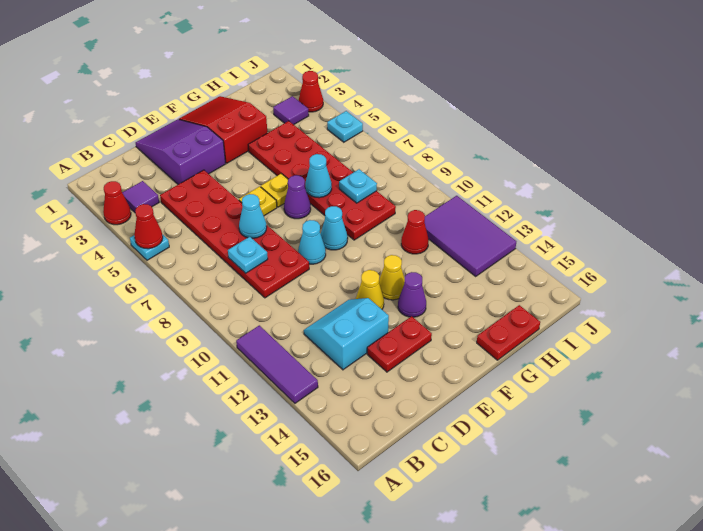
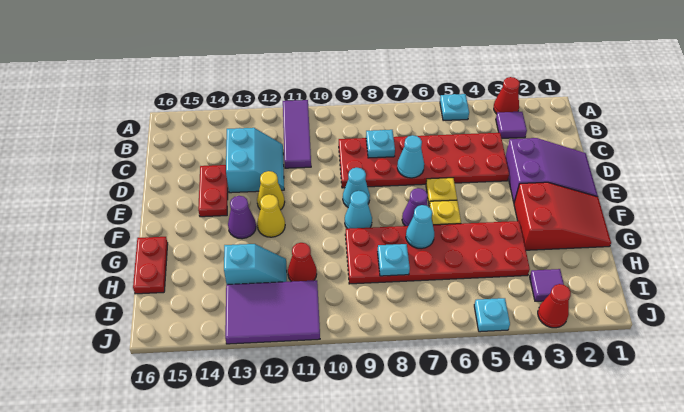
red 1x1 cone [134,204,163,249] -> none
purple 1x3 tile [236,325,318,403] -> purple 1x3 tile turned to [283,100,311,168]
none -> cyan 1x2 slope [224,244,287,285]

